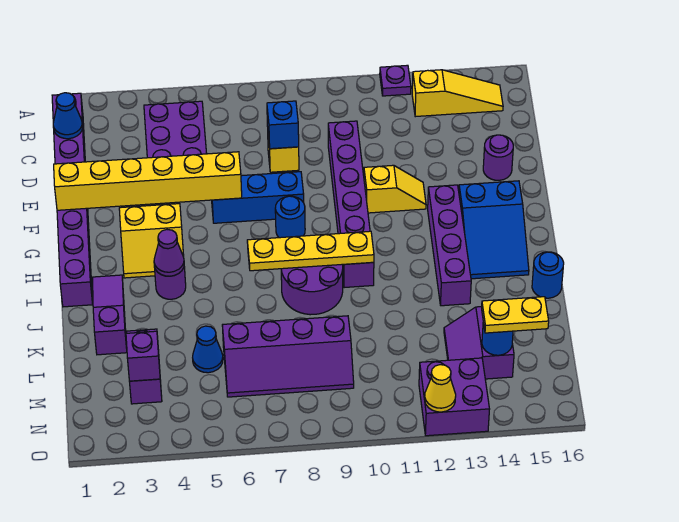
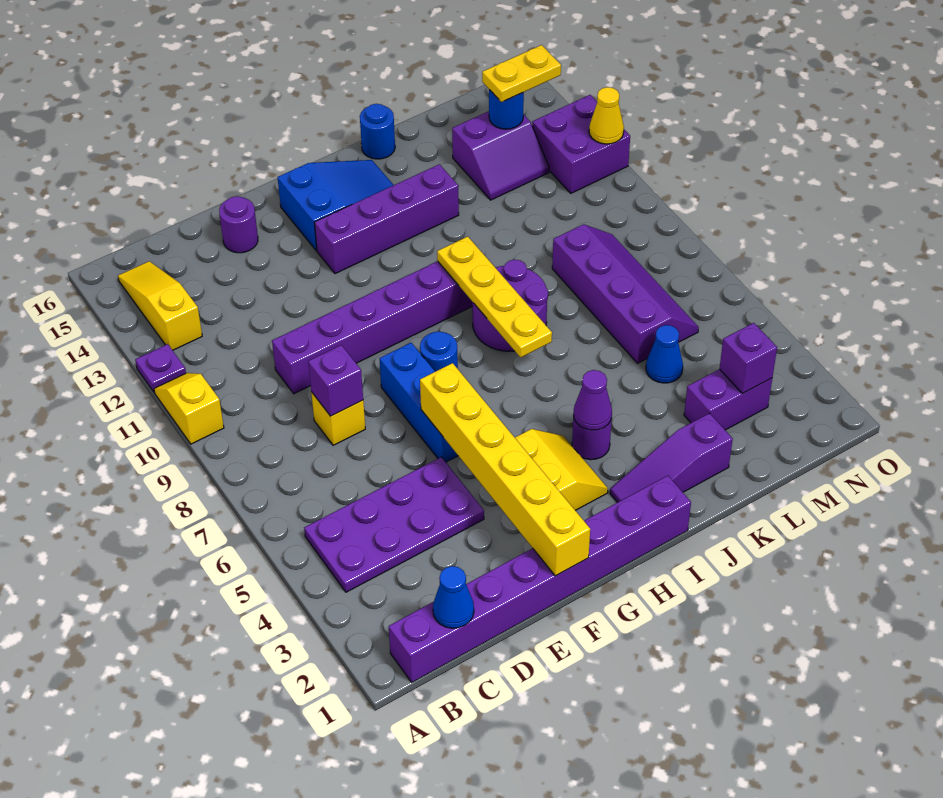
blue 1x1 brick [267,101,299,149] -> purple 1x1 brick [308,345,363,416]
yellow 1x2 slope [364,165,426,213] -> yellow 1x2 slope moved to [154,373,224,444]
yellow 1x2 plate [482,297,549,333] -> yellow 1x2 plate turned to [482,45,561,102]

